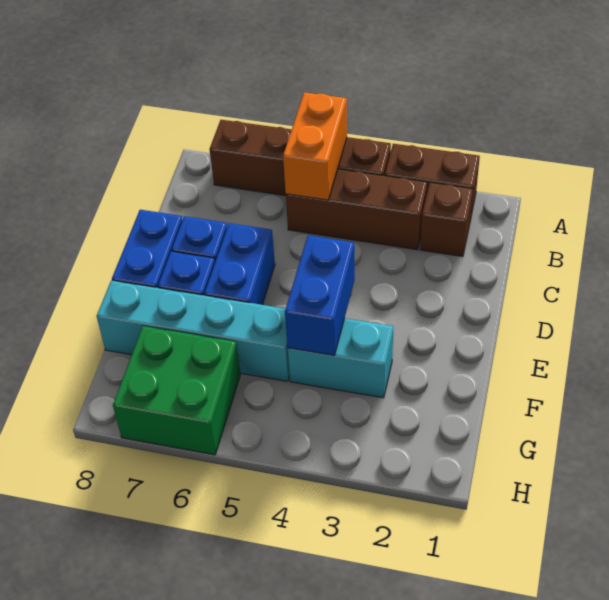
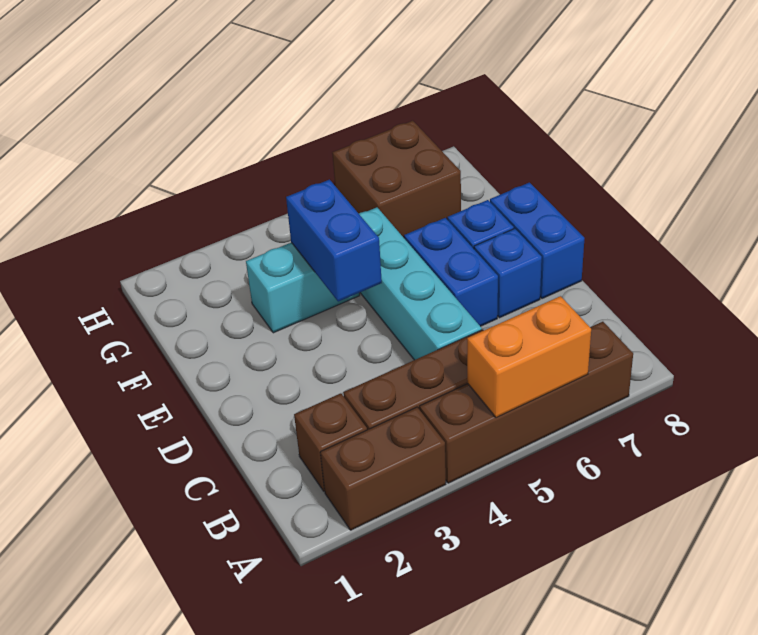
orange 1x2 brick [283,92,347,200] -> orange 1x2 brick turned to [467,296,591,418]
cyan 1x4 brick [97,280,290,381] -> cyan 1x4 brick turned to [359,207,482,360]
green 2x2 brick [113,326,240,455] -> brown 2x2 brick [332,121,461,238]

